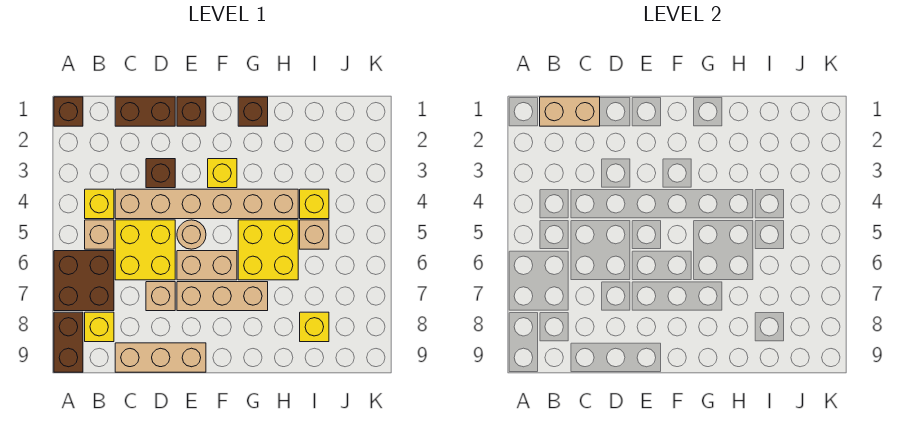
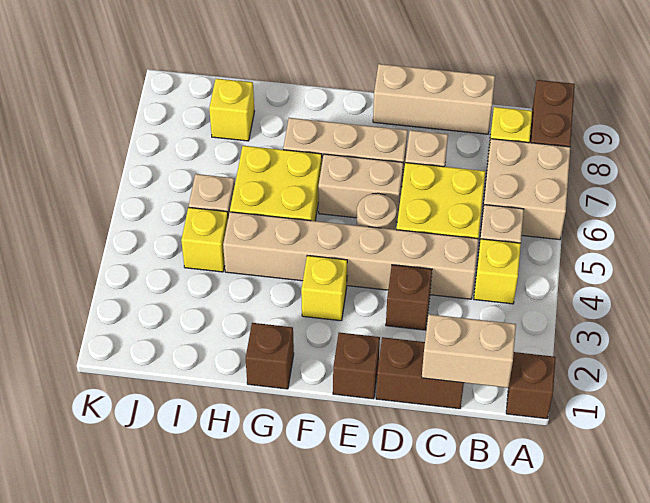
brown 2x2 brick [54,251,114,311] -> tan 2x2 brick [481,139,570,240]

